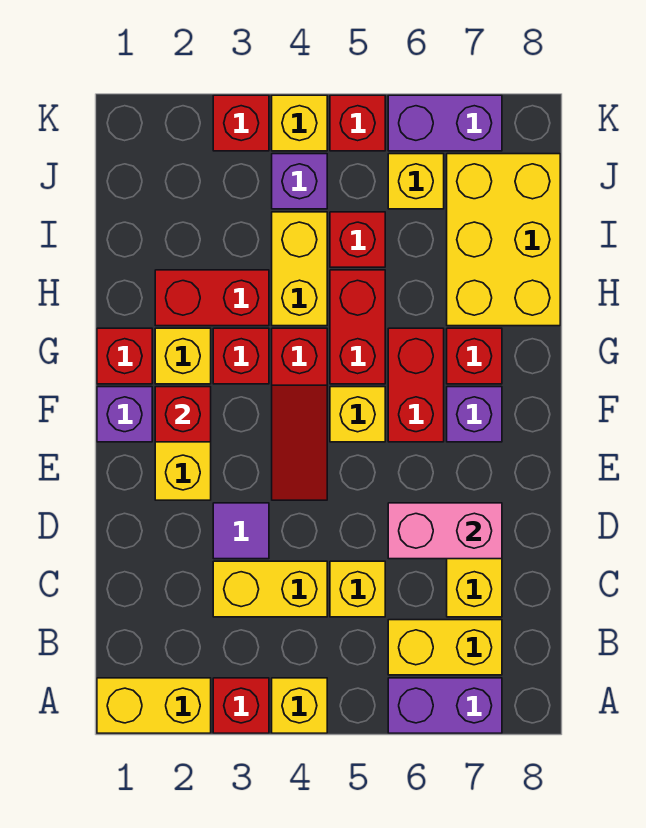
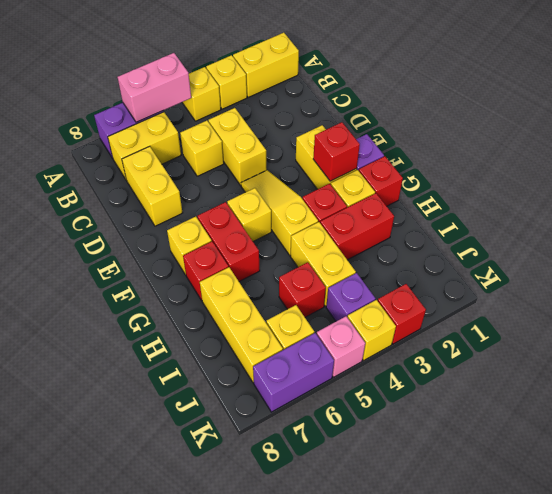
red 1x1 brick [213,678,269,733] -> yellow 1x1 brick [206,55,247,109]
yellow 1x2 brick [213,561,327,617] -> yellow 1x2 brick turned to [209,108,267,185]
purple 1x1 tile [213,503,269,559] -> none
pink 1x2 brick [388,503,502,559] -> pink 1x2 brick moved to [118,53,191,122]
red 1x3 slope [272,328,327,500] -> yellow 1x3 slope [241,170,318,255]
purple 1x1 brick [447,387,502,442] -> yellow 1x1 brick [167,217,212,275]
red 1x2 brick [330,270,385,384] -> none
yellow 2x3 brick [447,154,560,326] -> yellow 1x3 brick [200,267,283,383]
red 1x1 brick [330,95,385,151] -> pink 1x1 brick [317,316,365,377]

